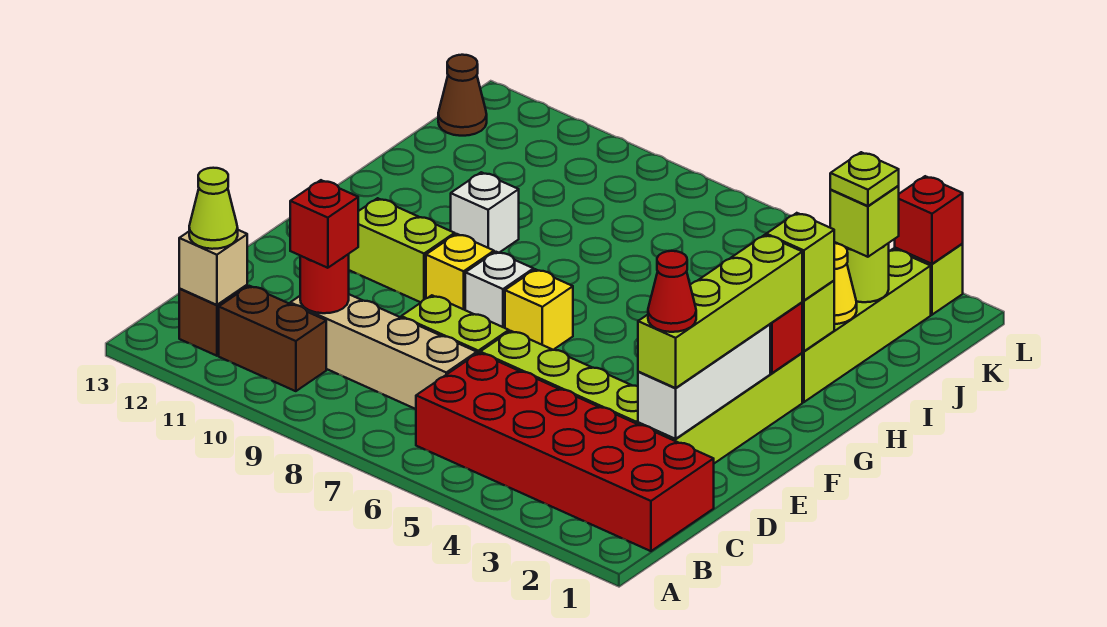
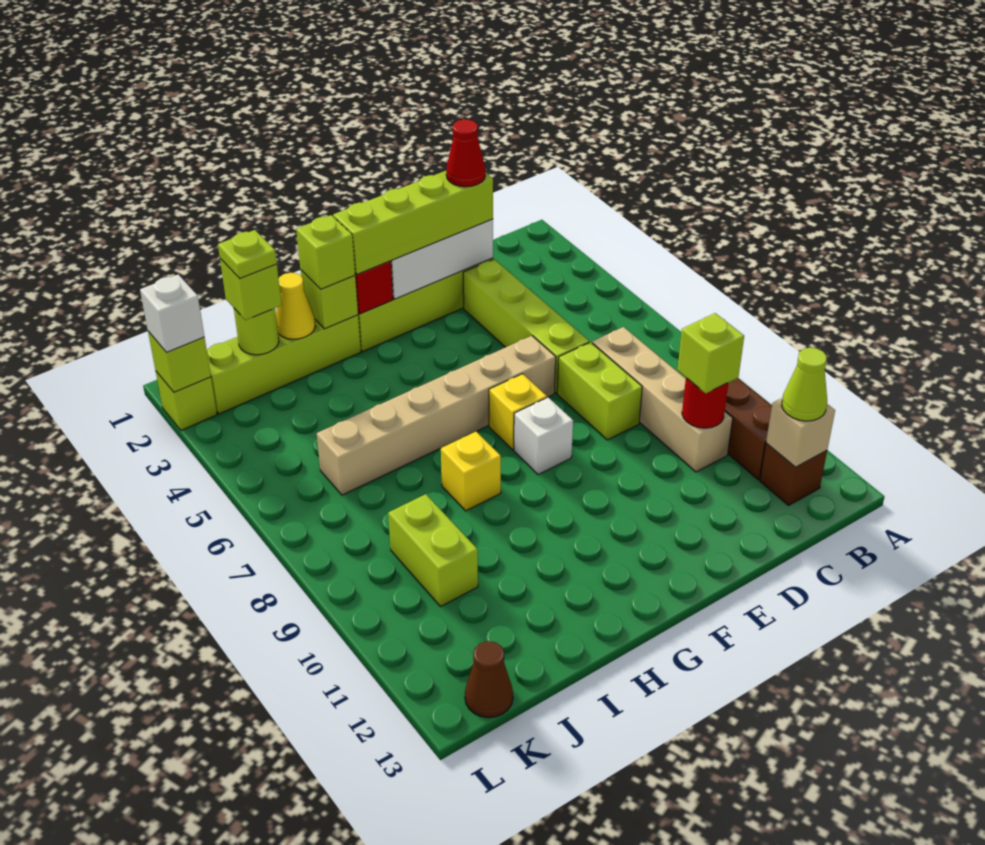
red 2x6 brick [416,353,714,551] -> none
red 1x1 brick [290,180,358,268] -> lime 1x1 brick [678,313,744,393]
none -> tan 1x6 brick [317,336,556,495]
yellow 1x1 brick [426,234,494,310] -> yellow 1x1 brick moved to [441,432,501,511]
lime 1x2 brick [349,198,455,302] -> lime 1x2 brick moved to [388,494,478,606]
white 1x1 brick [451,172,519,253] -> white 1x1 brick moved to [140,274,204,352]
red 1x1 brick [895,176,963,264] -> lime 1x1 brick [148,331,211,392]

